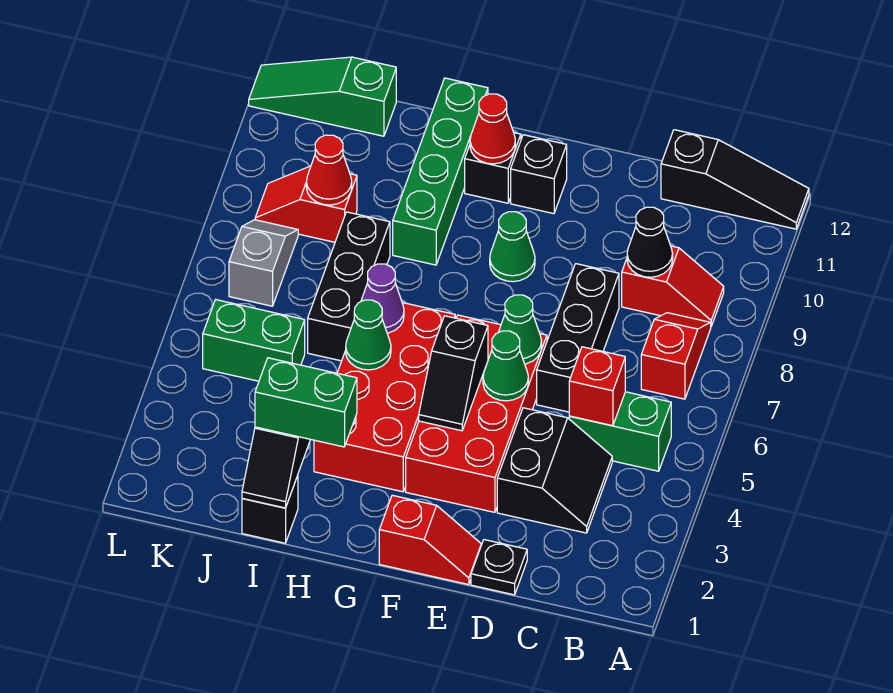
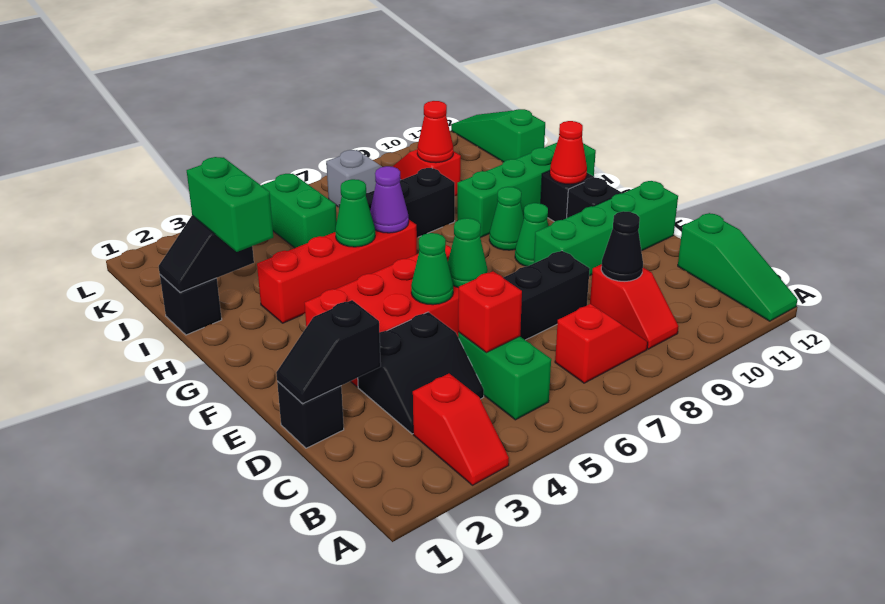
black 1x3 slope [661,130,809,229] -> green 1x3 slope [678,213,798,321]
black 1x1 plate [471,540,527,595] -> black 1x1 brick [277,381,344,448]
red 1x2 slope [379,495,481,585] -> red 1x2 slope moved to [413,374,509,485]
none -> green 1x4 brick [534,181,678,276]
black 1x2 slope [419,316,488,431] -> black 1x2 slope moved to [276,300,381,403]
red 2x4 brick [314,303,455,492] -> red 1x4 brick [257,220,417,323]
none -> green 1x1 cone [489,187,524,250]

